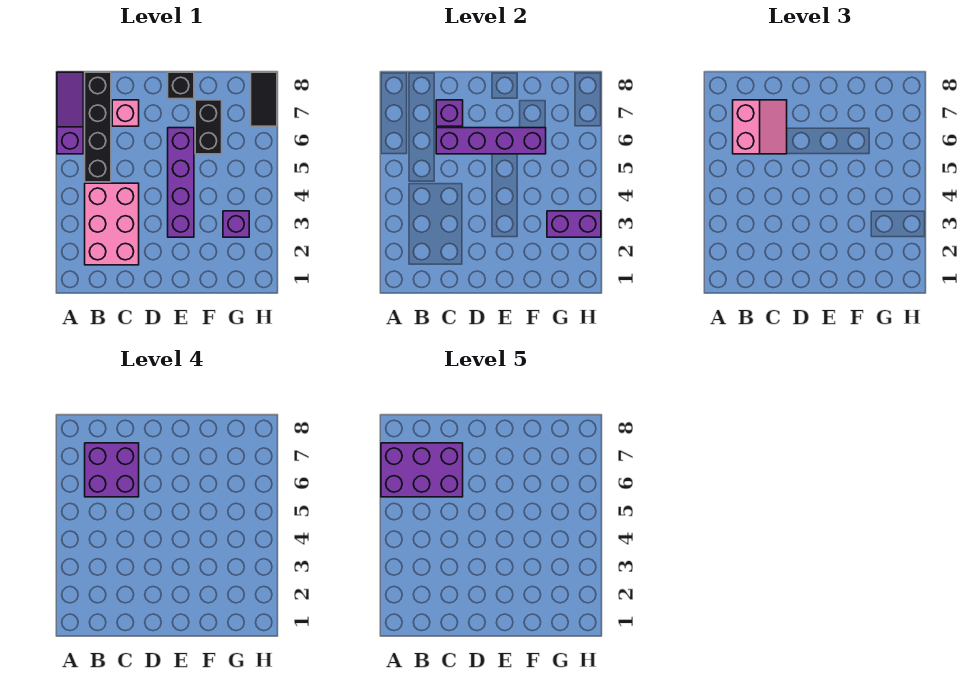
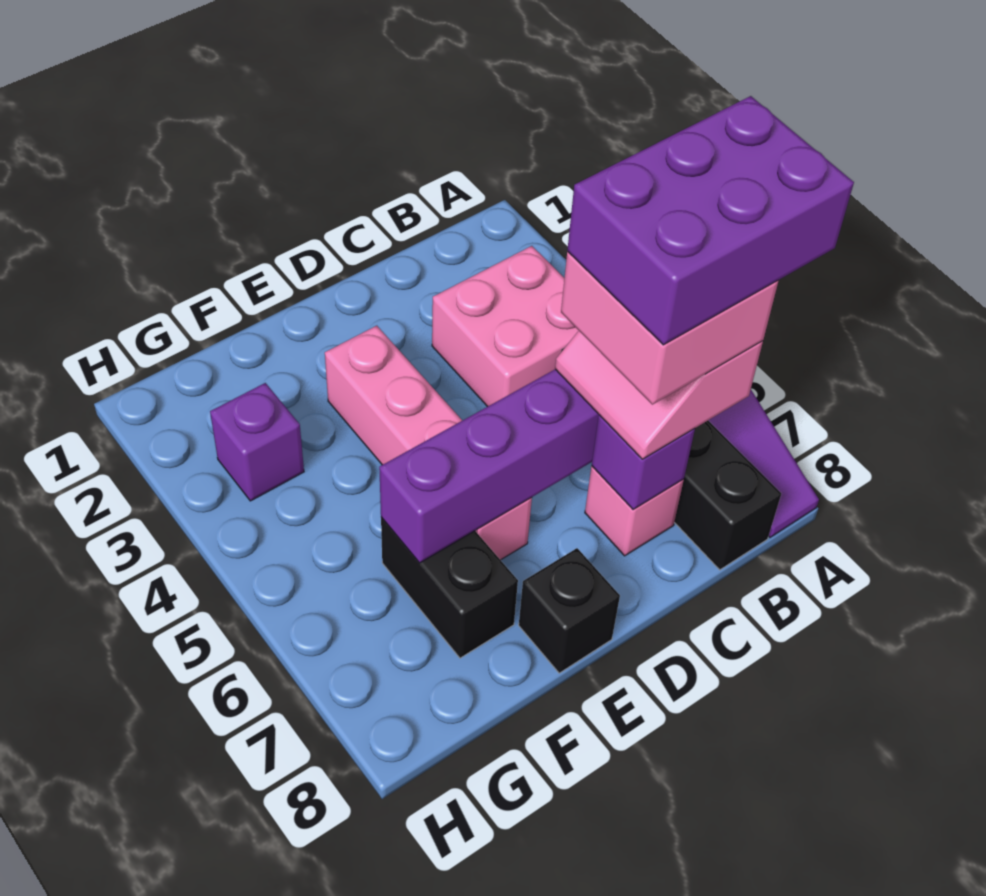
pink 2x3 brick [85,183,139,265] -> pink 2x2 brick [432,246,579,407]
purple 2x2 brick [85,443,139,497] -> pink 2x2 brick [561,252,778,405]
purple 1x4 brick [168,128,194,237] -> pink 1x4 brick [325,326,532,560]
purple 1x2 brick [547,211,601,237] -> none
black 1x2 tile [251,72,277,126] -> none

